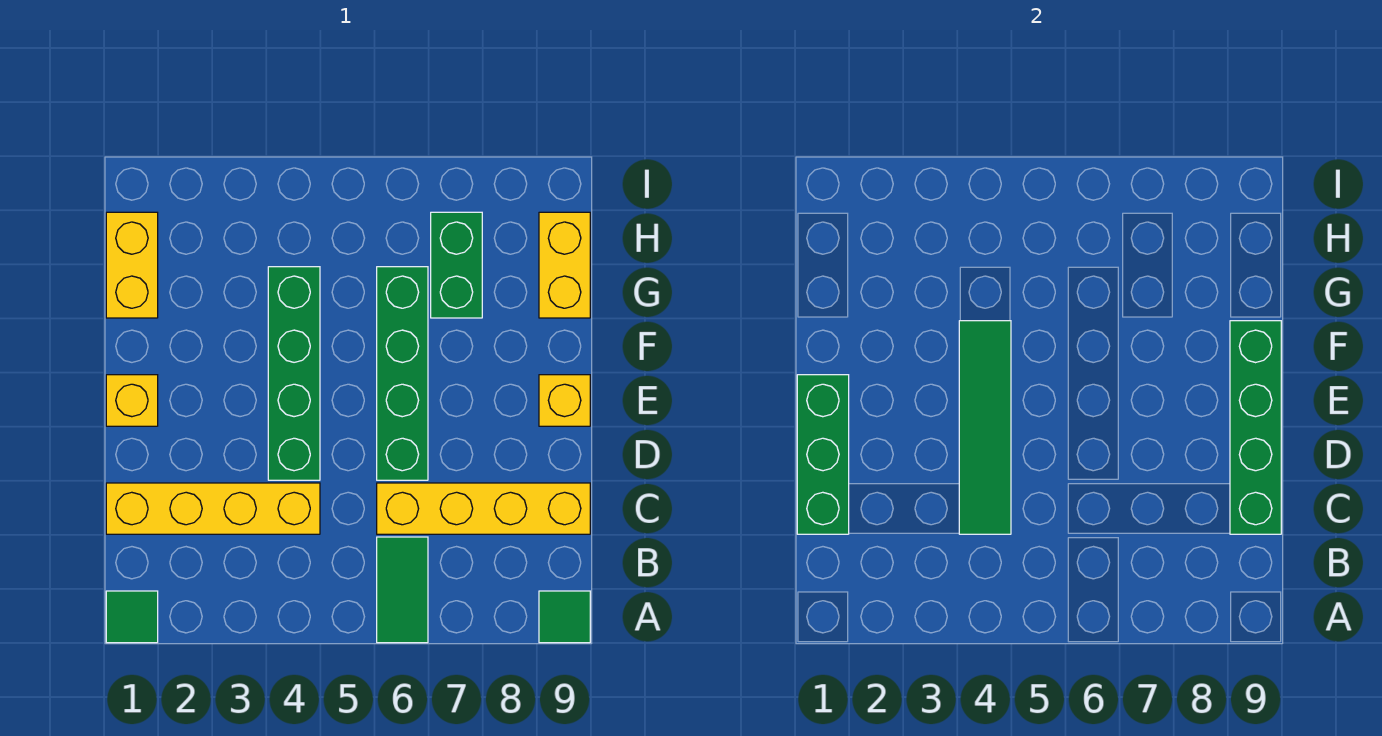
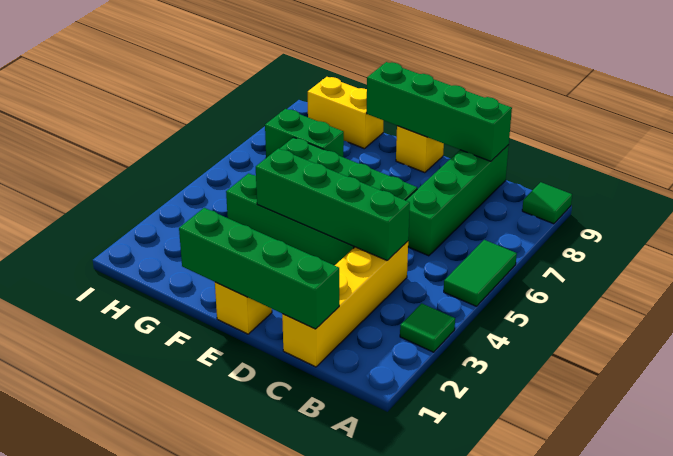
green 1x1 tile [106,591,158,643] -> green 1x1 tile moved to [400,303,455,352]
green 1x2 tile [377,537,428,643] -> green 1x2 tile turned to [444,240,517,306]
green 1x3 brick [797,375,849,534] -> green 1x4 brick [179,208,339,329]
green 1x4 tile [959,321,1011,534] -> green 1x4 brick [256,149,410,260]
yellow 1x4 brick [377,483,590,534] -> green 1x4 brick [406,145,509,256]
yellow 1x2 brick [106,212,158,318] -> none

